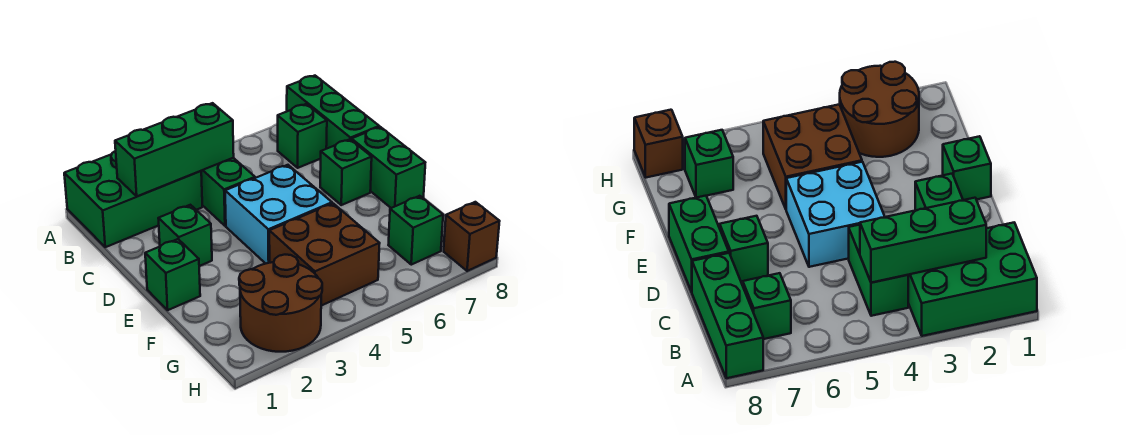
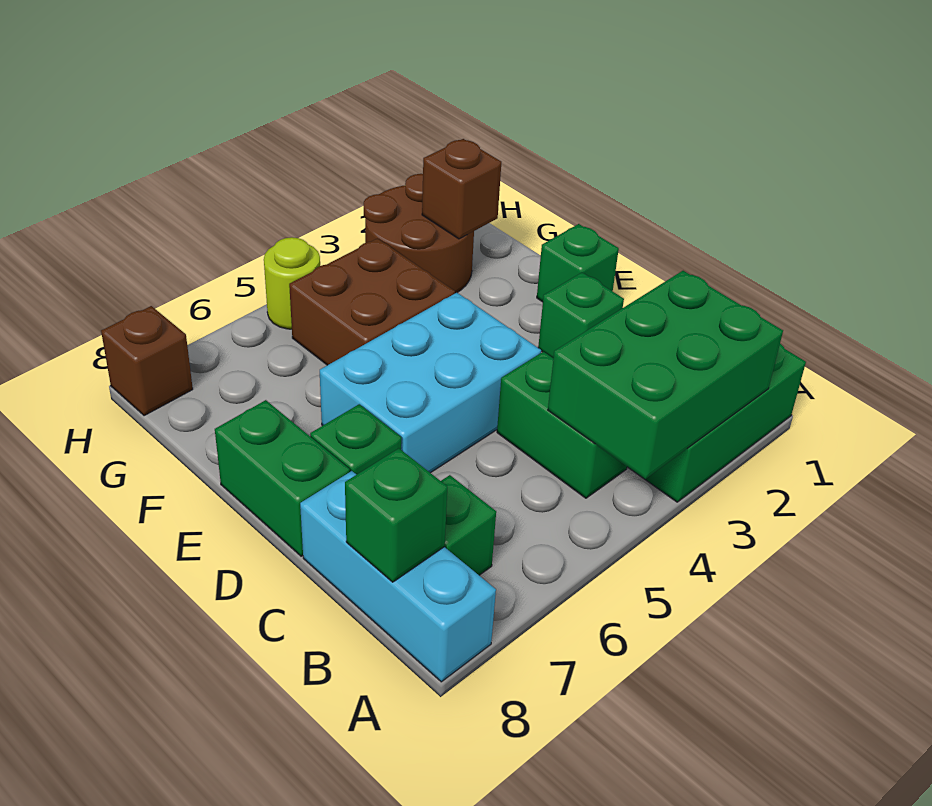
green 1x3 brick [287,76,379,149] -> cyan 1x3 brick [300,471,496,682]
green 1x3 brick [115,103,234,196] -> green 2x3 brick [548,271,783,479]
cyan 2x2 brick [225,165,332,264] -> cyan 2x3 brick [320,293,541,473]
none -> brown 1x1 brick [422,139,501,239]
green 1x1 brick [389,196,443,265] -> green 1x1 brick moved to [345,448,447,582]
none -> lime 1x1 round brick [264,237,320,329]

